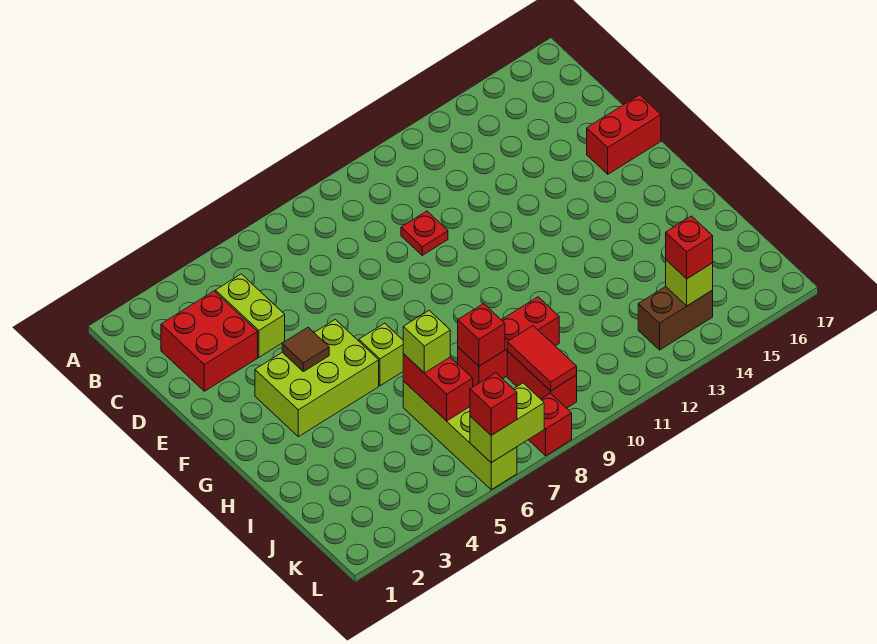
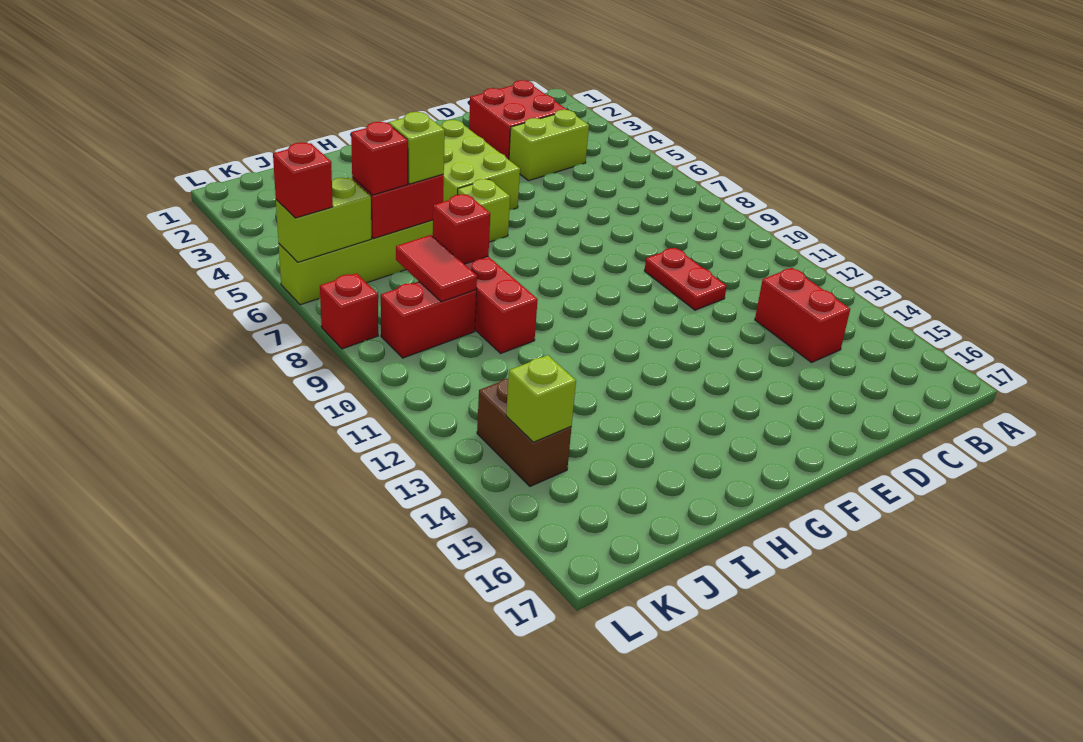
red 1x1 plate [401,211,448,255] -> red 1x2 plate [644,248,727,310]
red 1x2 brick [587,95,661,174] -> red 1x2 brick moved to [755,268,850,362]
brown 1x1 tile [282,328,329,372] -> none
red 1x2 tile [507,326,577,391] -> red 1x2 tile turned to [396,235,477,302]
red 1x1 brick [666,216,713,279] -> red 1x1 brick moved to [351,122,408,195]
lime 1x2 brick [470,383,544,463] -> lime 1x2 brick turned to [276,178,371,262]

